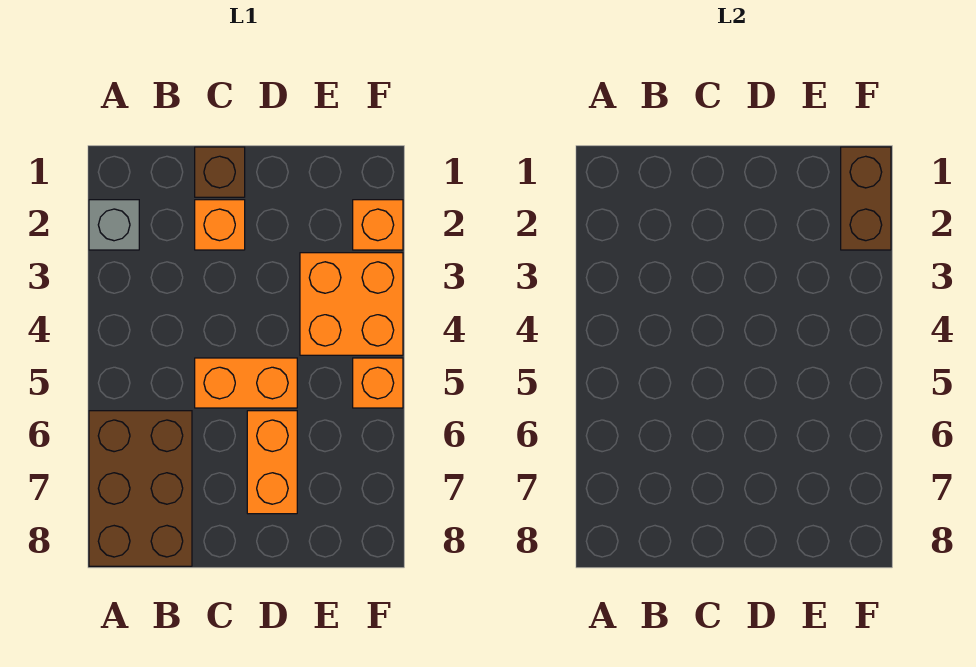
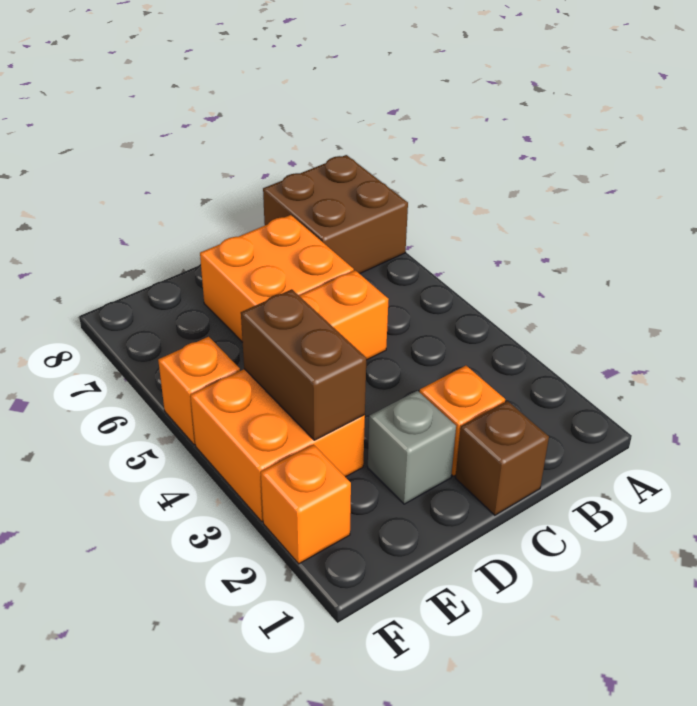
grey 1x1 brick [89,200,139,250] -> grey 1x1 brick moved to [368,391,456,504]
brown 2x3 brick [89,411,192,566] -> brown 2x2 brick [263,155,408,274]
orange 1x2 brick [247,411,297,514] -> orange 2x2 brick [200,215,354,342]
brown 1x2 brick [841,147,891,250] -> brown 1x2 brick moved to [241,289,366,440]

